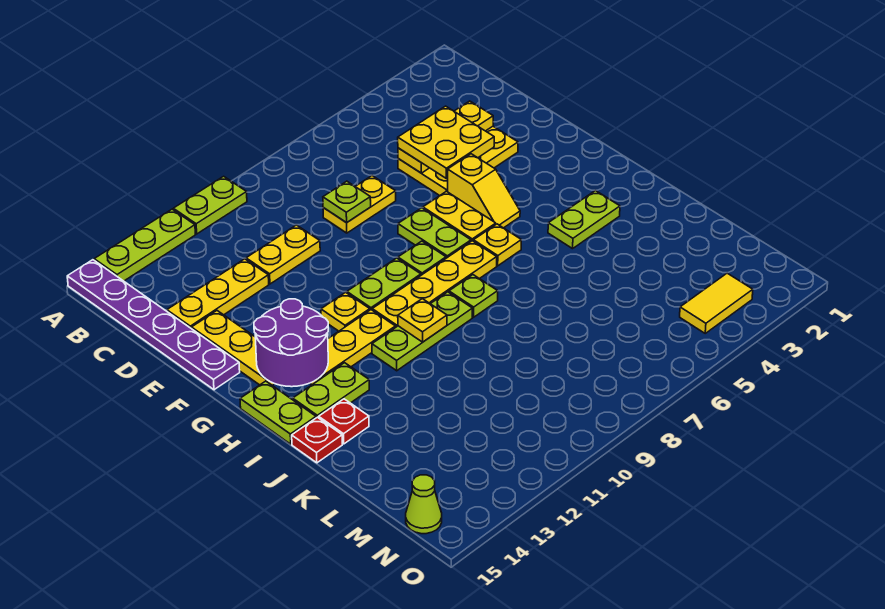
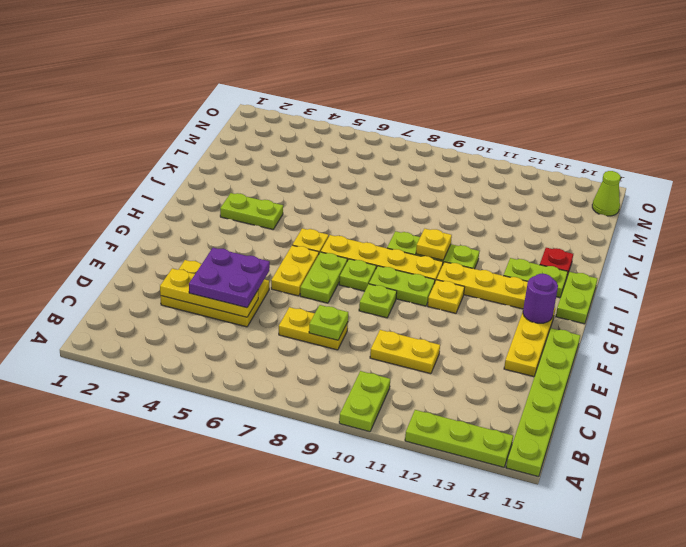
lime 1x2 plate [173,176,247,234] -> lime 1x2 plate turned to [339,371,390,432]
purple 1x6 plate [67,260,240,390] -> lime 1x6 plate [506,328,580,477]
yellow 2x2 plate [398,106,494,178] -> purple 2x2 plate [189,248,270,308]
yellow 1x3 plate [167,259,269,329] -> none
yellow 1x2 slope [448,154,520,228] -> none
purple 2x2 round brick [254,299,328,387] -> purple 1x1 round brick [523,274,558,323]
lime 1x1 plate [449,275,498,317] -> lime 1x1 plate moved to [359,284,397,318]
red 1x1 plate [292,417,342,463] -> none
yellow 1x2 tile [680,273,753,333] -> none

